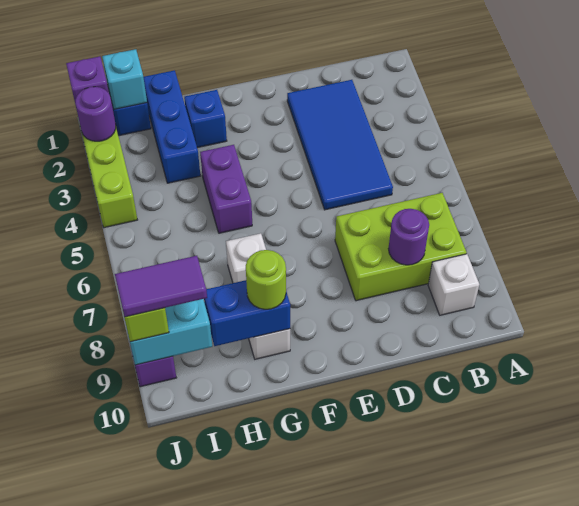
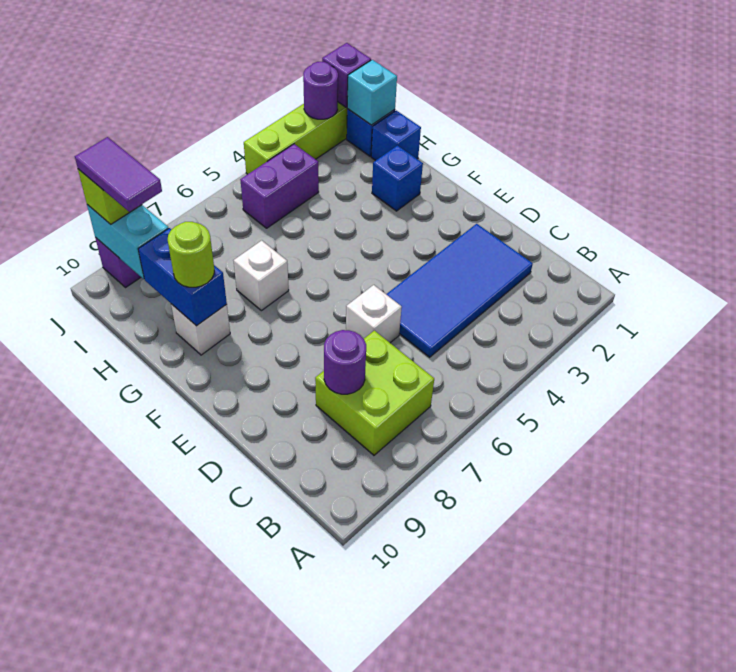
lime 2x3 brick [335,193,467,301] -> lime 2x2 brick [315,330,434,455]
white 1x1 brick [428,254,479,315] -> white 1x1 brick moved to [346,285,402,343]
purple 1x2 brick [200,145,252,233] -> purple 1x2 brick moved to [240,144,319,228]
blue 1x3 brick [143,70,200,183] -> blue 1x1 brick [371,111,421,161]

